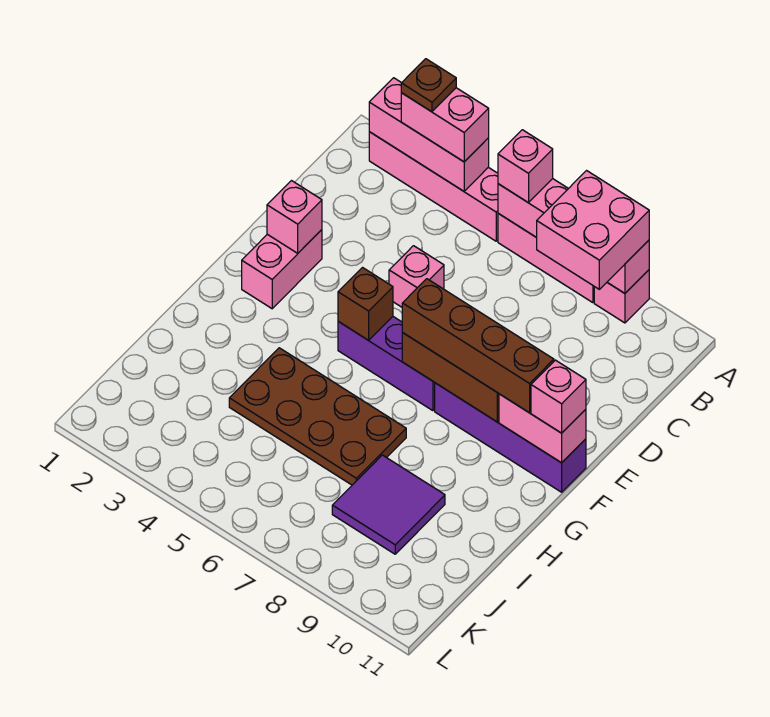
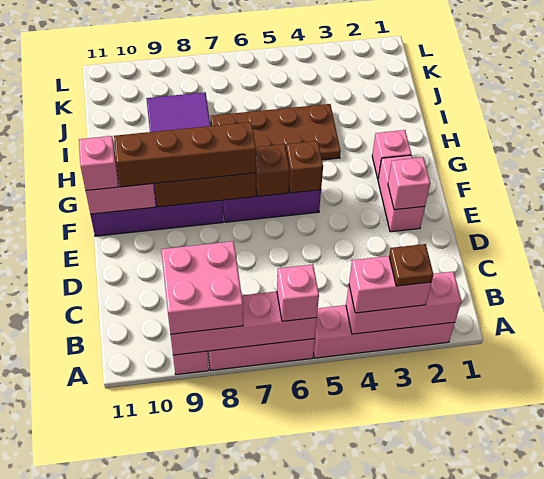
pink 1x1 brick [389,246,444,307] -> pink 1x1 brick moved to [372,130,411,179]
none -> brown 1x1 brick [256,144,290,197]

